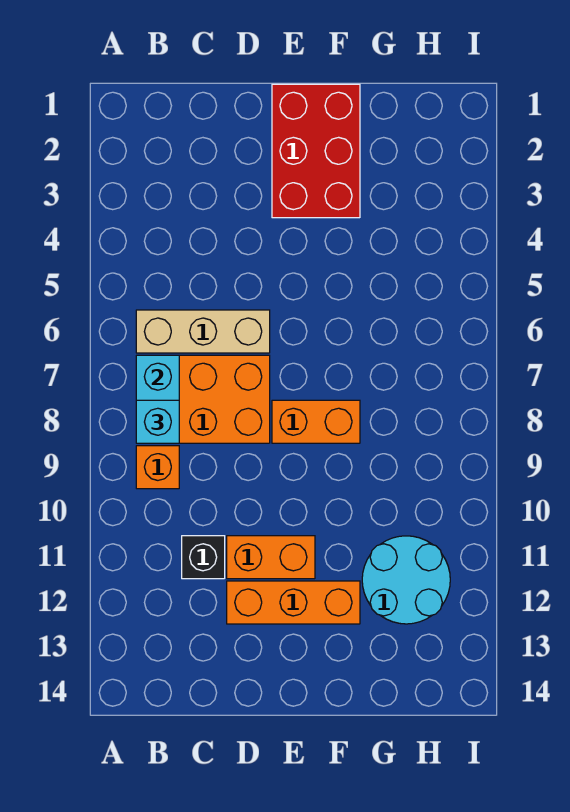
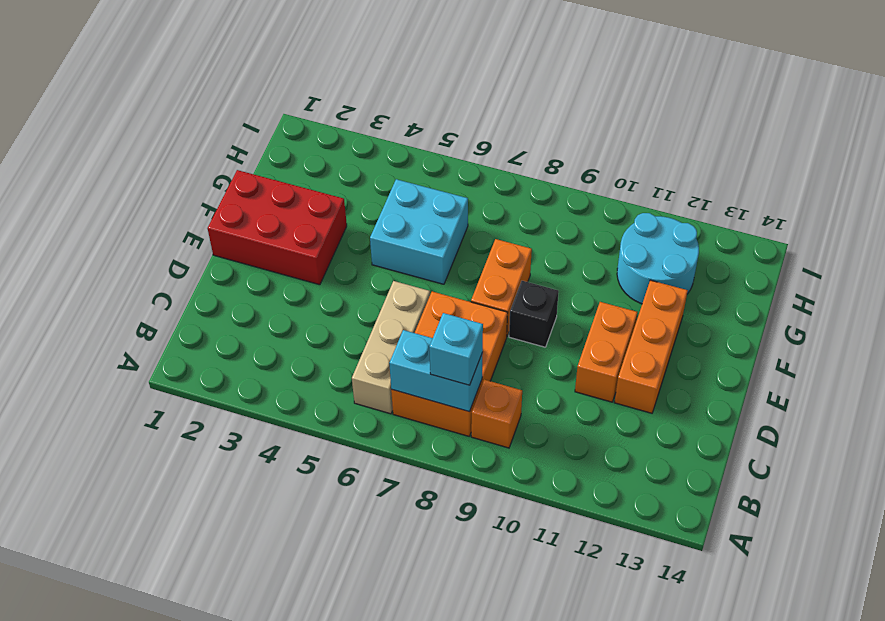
black 1x1 brick [182,536,225,579] -> black 1x1 brick moved to [509,281,559,347]
none -> cyan 2x2 brick [370,179,468,284]

